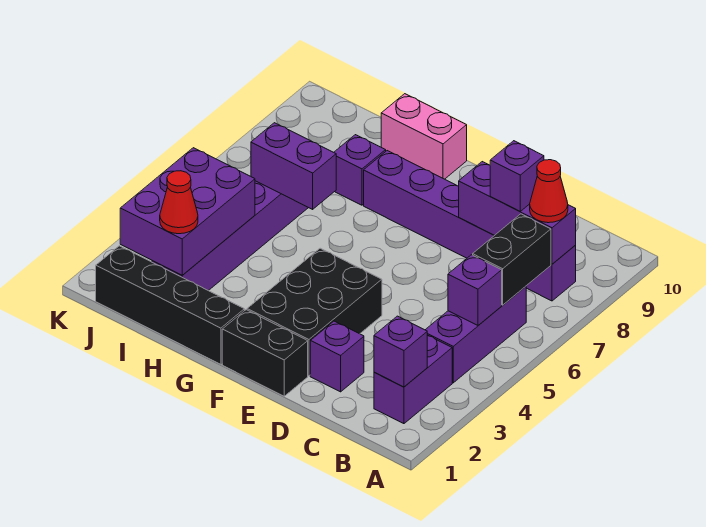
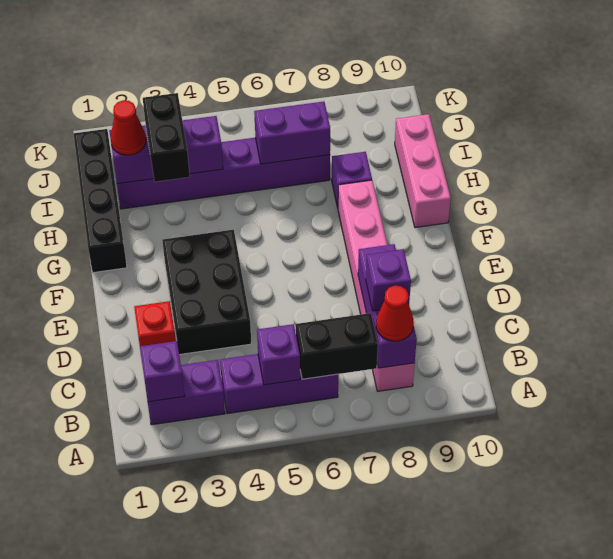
purple 1x6 brick [364,151,576,301] -> pink 1x6 brick [338,180,415,391]
purple 1x1 brick [310,321,364,392] -> red 1x1 brick [134,301,176,346]
black 1x2 brick [222,310,308,396] -> black 1x2 brick moved to [143,93,190,182]
black 2x3 brick [247,248,382,376] -> black 2x3 brick turned to [162,230,251,355]
pink 1x2 brick [381,94,467,179] -> pink 1x3 brick [395,114,451,228]
purple 1x2 brick [251,123,336,209] -> purple 1x2 brick turned to [254,102,330,164]
purple 2x3 brick [120,148,255,275] -> purple 1x3 brick [109,116,223,184]

